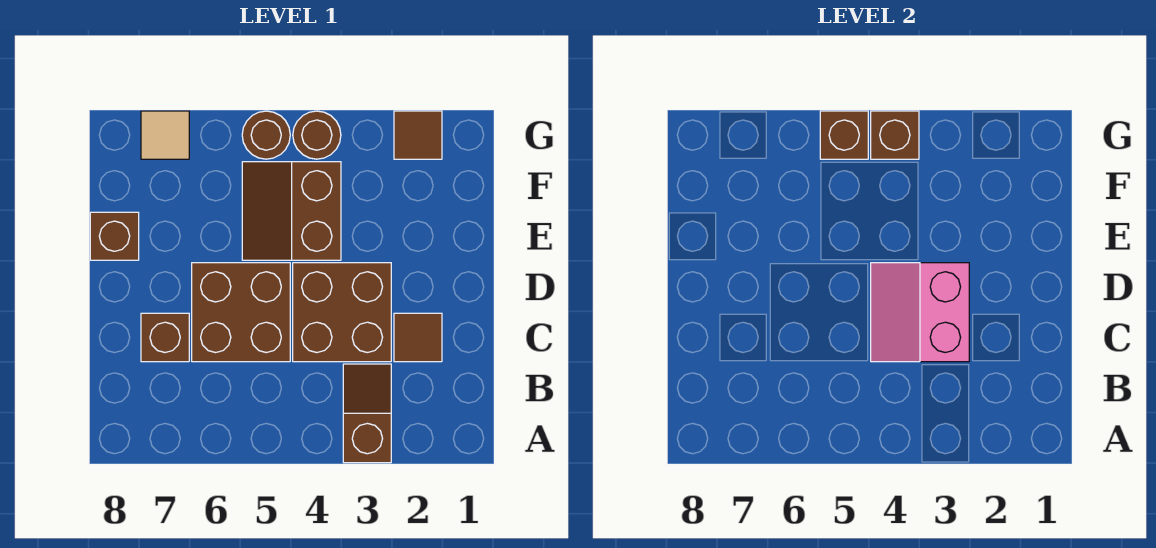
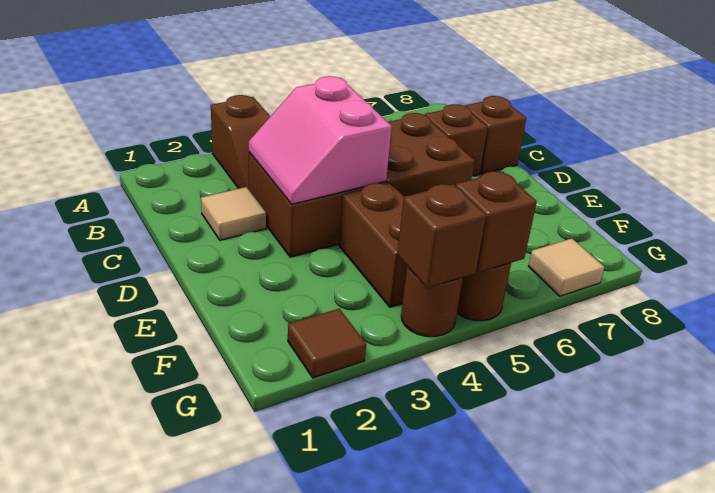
brown 1x1 tile [394,313,442,362] -> tan 1x1 tile [201,187,266,240]
pink 2x2 slope [871,263,969,362] -> pink 2x2 slope turned to [249,76,392,204]
brown 1x1 brick [90,212,139,260] -> brown 1x1 brick moved to [465,96,526,174]

